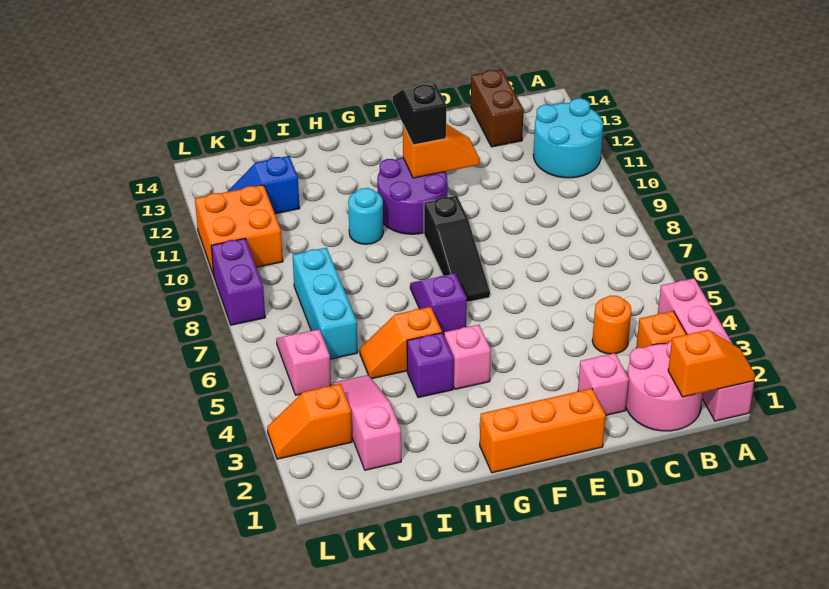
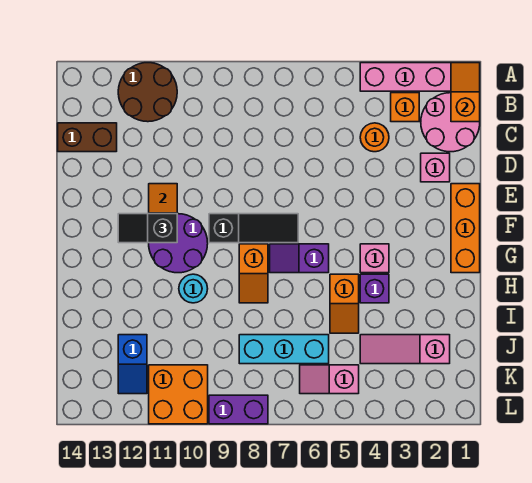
cyan 2x2 round brick [533,98,603,178] -> brown 2x2 round brick [118,63,177,122]
orange 1x2 slope [267,384,352,459] -> orange 1x2 slope moved to [239,244,268,303]

